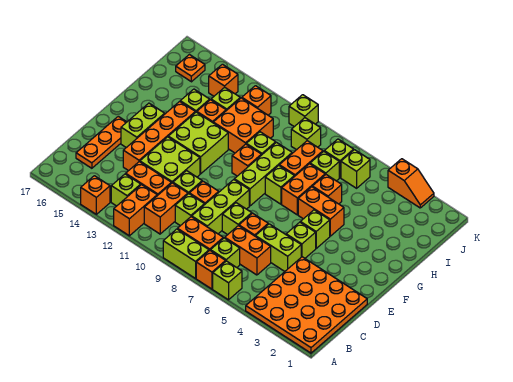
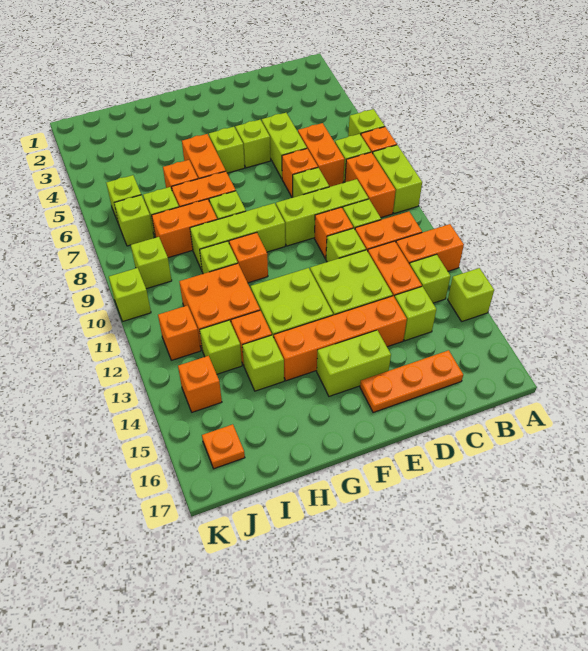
orange 4x4 plate [246,257,367,353] -> none
orange 1x1 brick [81,176,110,214] -> lime 1x1 brick [448,268,494,321]
none -> lime 1x1 brick [395,286,436,341]
orange 1x2 slope [388,159,434,208] -> none

